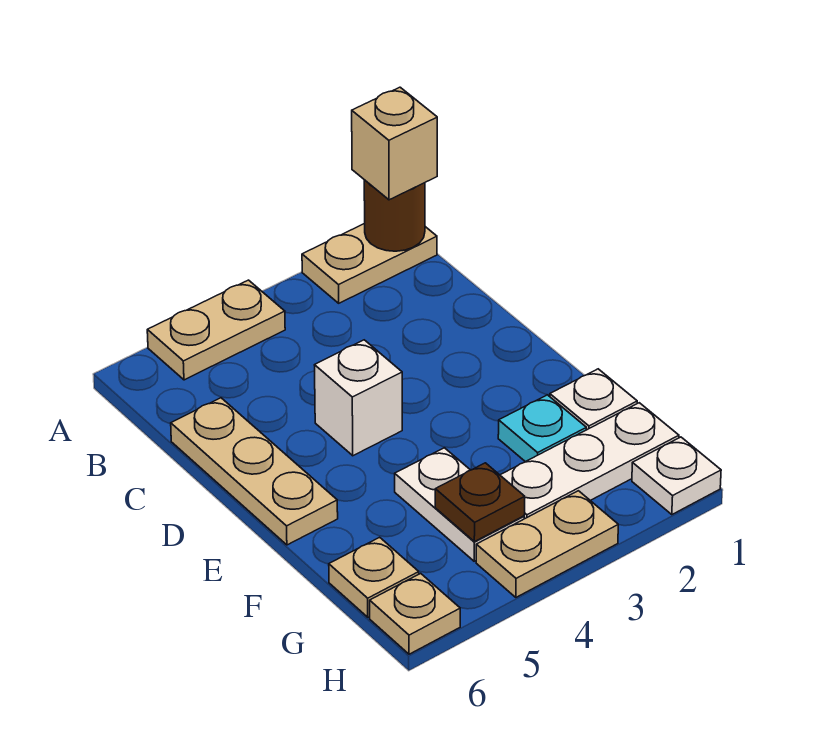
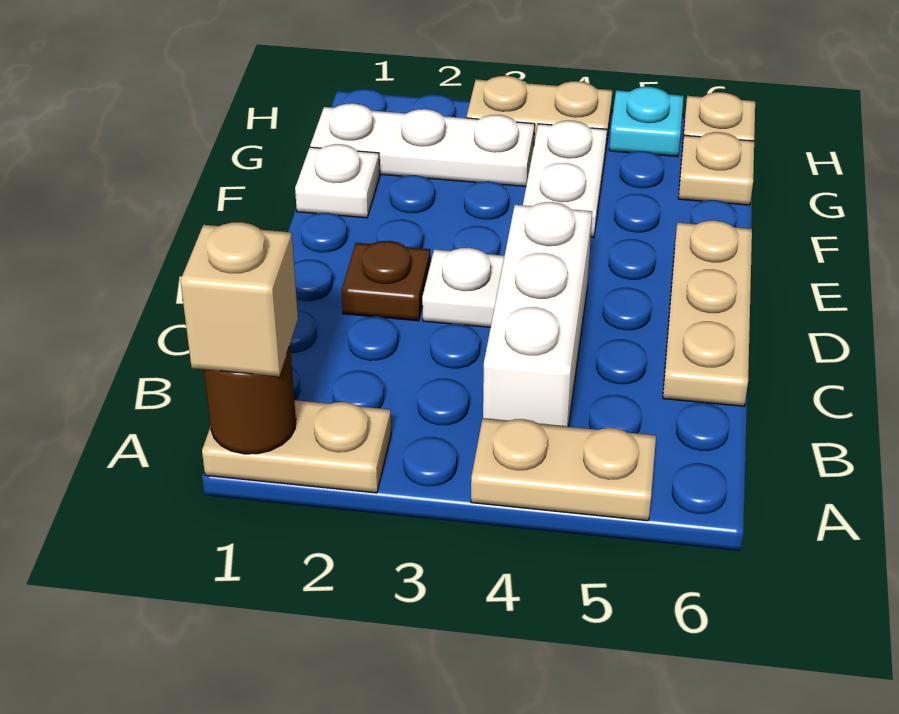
white 1x1 brick [315,340,402,456] -> white 1x3 brick [483,202,592,427]
cyan 1x1 plate [498,395,586,462] -> cyan 1x1 plate moved to [609,87,684,157]
brown 1x1 plate [435,463,525,542] -> brown 1x1 plate moved to [342,241,430,321]
white 1x1 plate [632,437,721,515] -> white 1x1 plate moved to [422,248,504,327]

